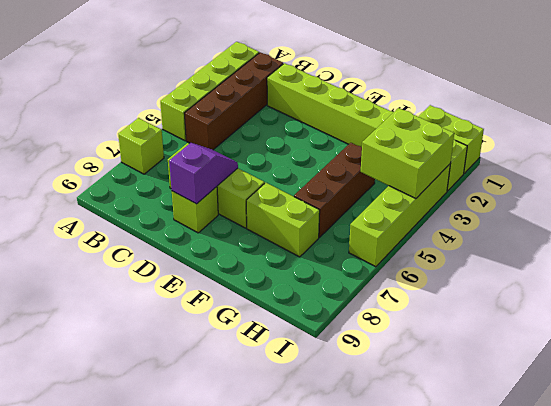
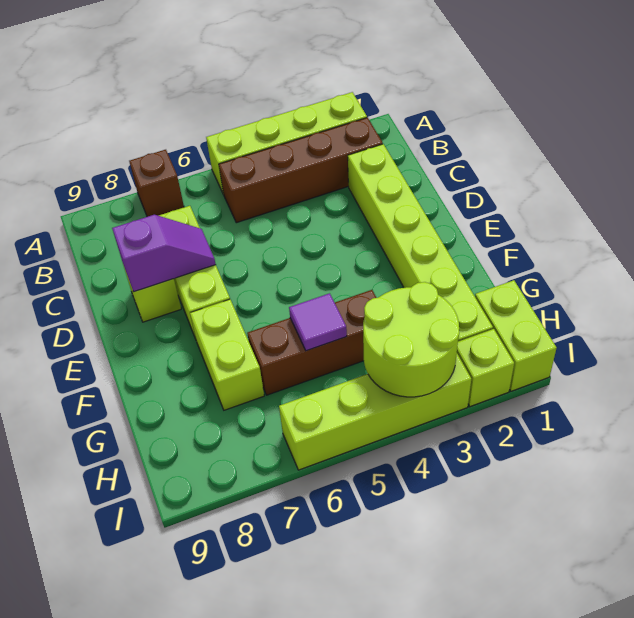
lime 1x1 brick [118,118,164,174] -> brown 1x1 brick [129,150,184,217]
none -> purple 1x1 tile [289,293,347,351]
lime 2x2 brick [361,108,454,199] -> lime 2x2 round brick [363,282,459,397]

